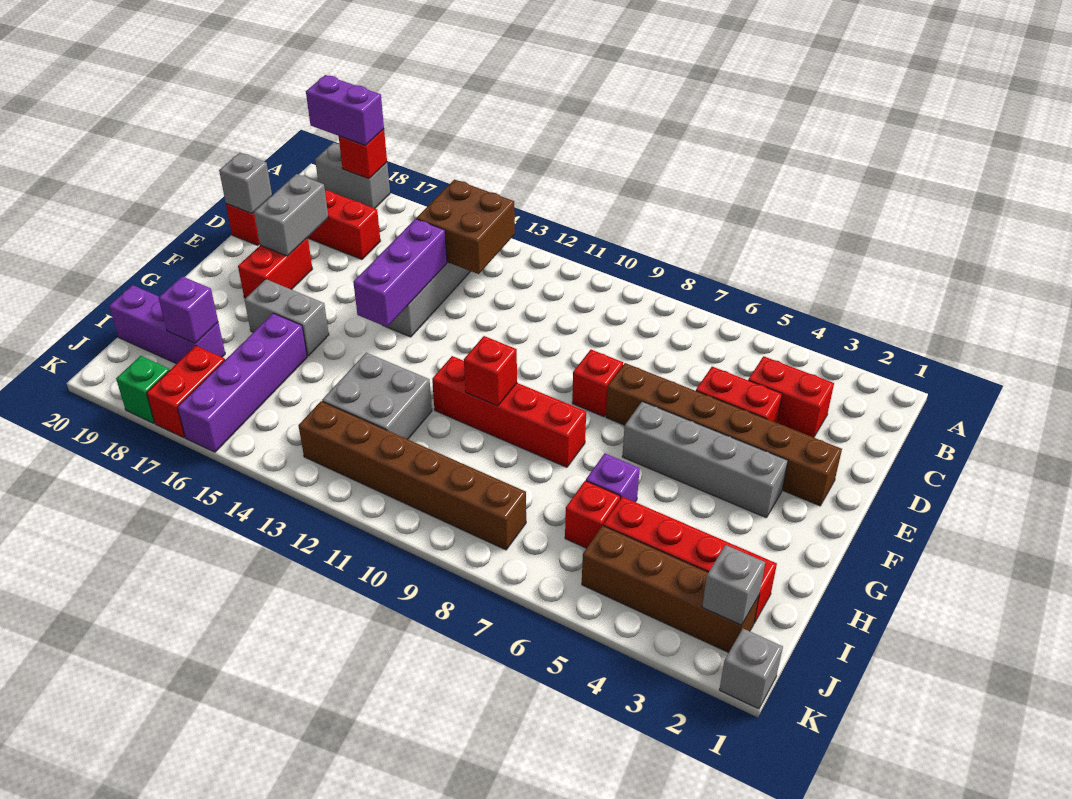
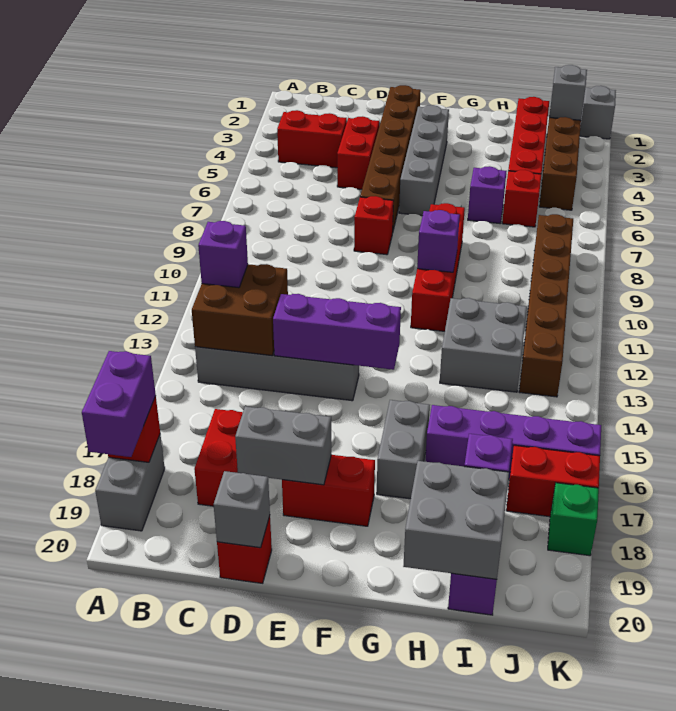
none -> purple 1x1 brick [198,221,248,288]
red 1x2 brick [748,356,834,437] -> red 1x2 brick turned to [277,110,347,168]
red 1x1 brick [464,336,517,406] -> purple 1x1 brick [417,210,460,272]
none -> grey 2x2 brick [403,461,509,579]

